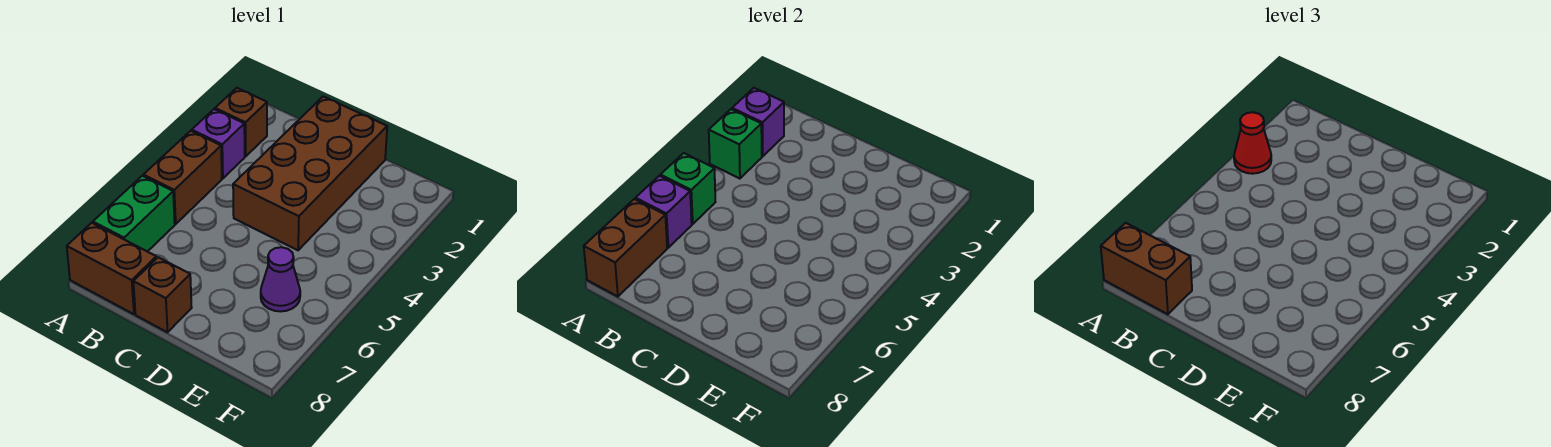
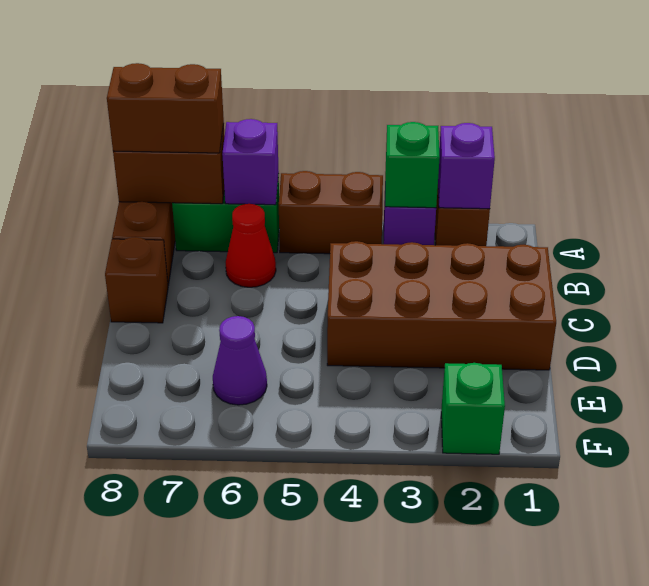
red 1x1 cone [1234,112,1271,174] -> red 1x1 cone moved to [226,204,276,287]
green 1x1 brick [660,153,715,224] -> green 1x1 brick moved to [441,363,505,454]
brown 1x2 brick [1101,223,1192,314] -> brown 1x2 brick turned to [107,63,224,153]

